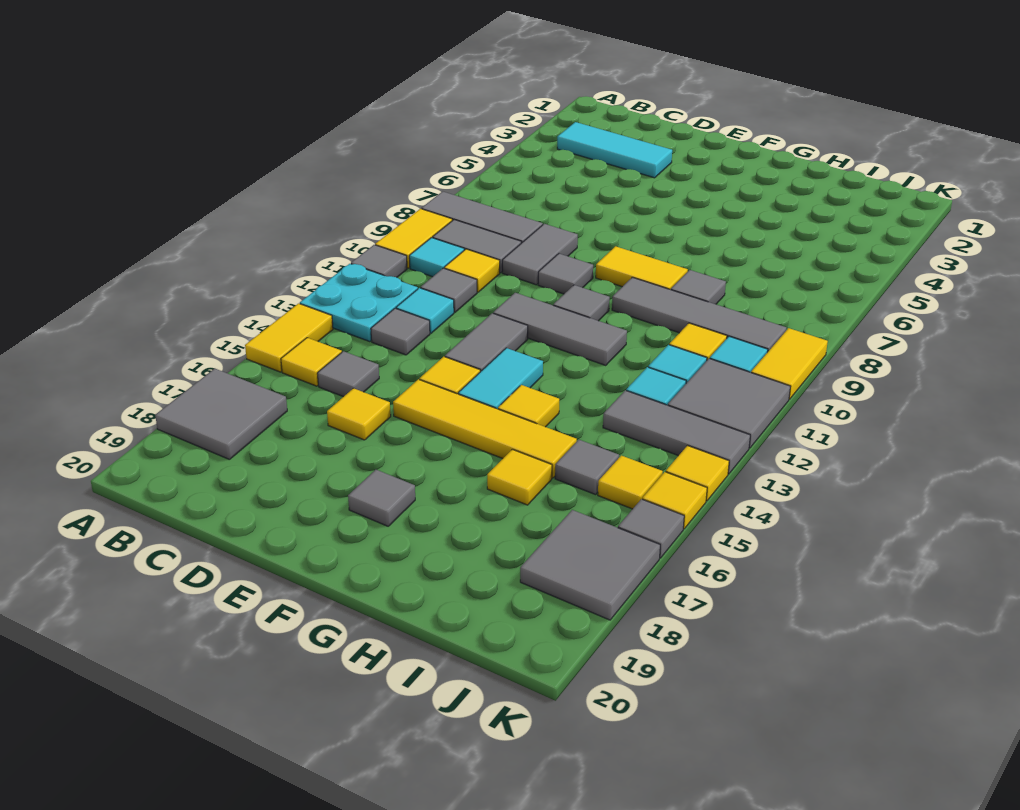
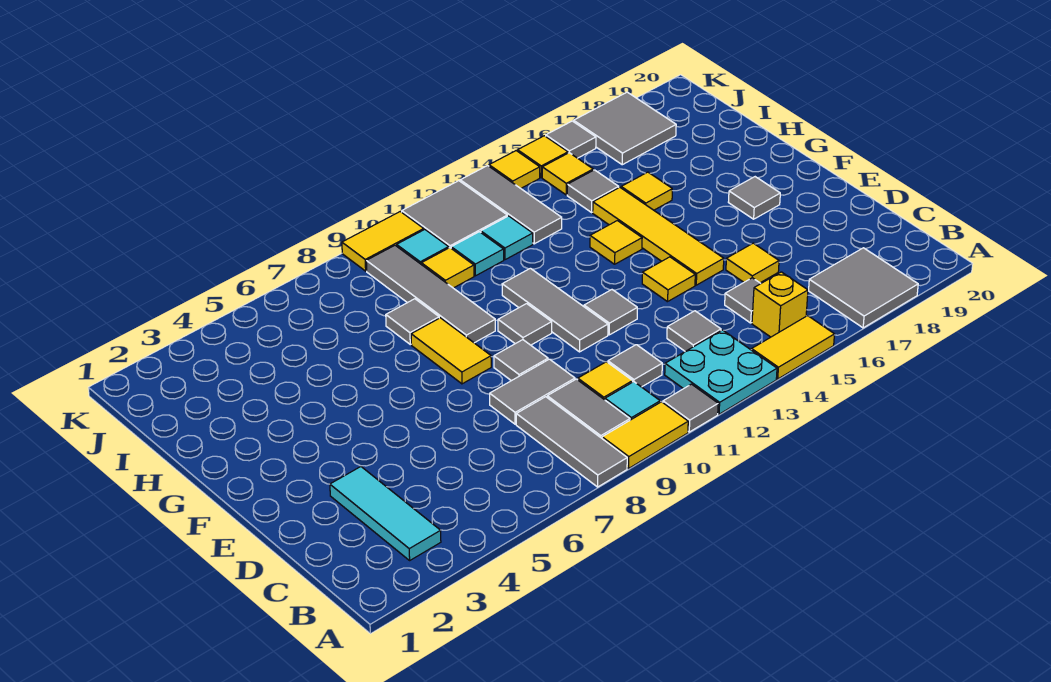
yellow 1x1 tile [281,338,342,386] -> yellow 1x1 brick [752,272,808,337]
cyan 1x1 tile [396,288,454,333] -> none
grey 1x2 tile [445,313,528,372] -> grey 1x1 tile [584,290,637,335]
cyan 1x2 tile [458,348,543,409] -> none

